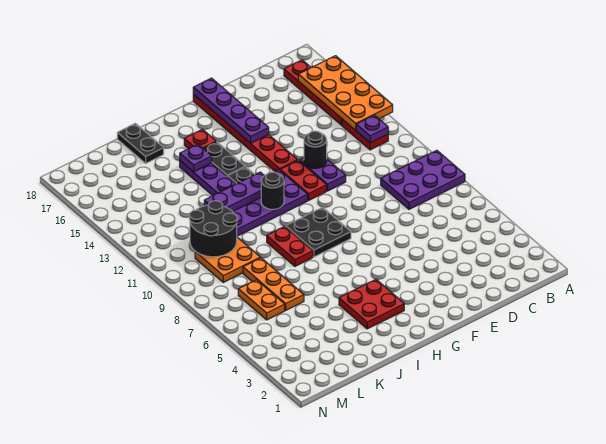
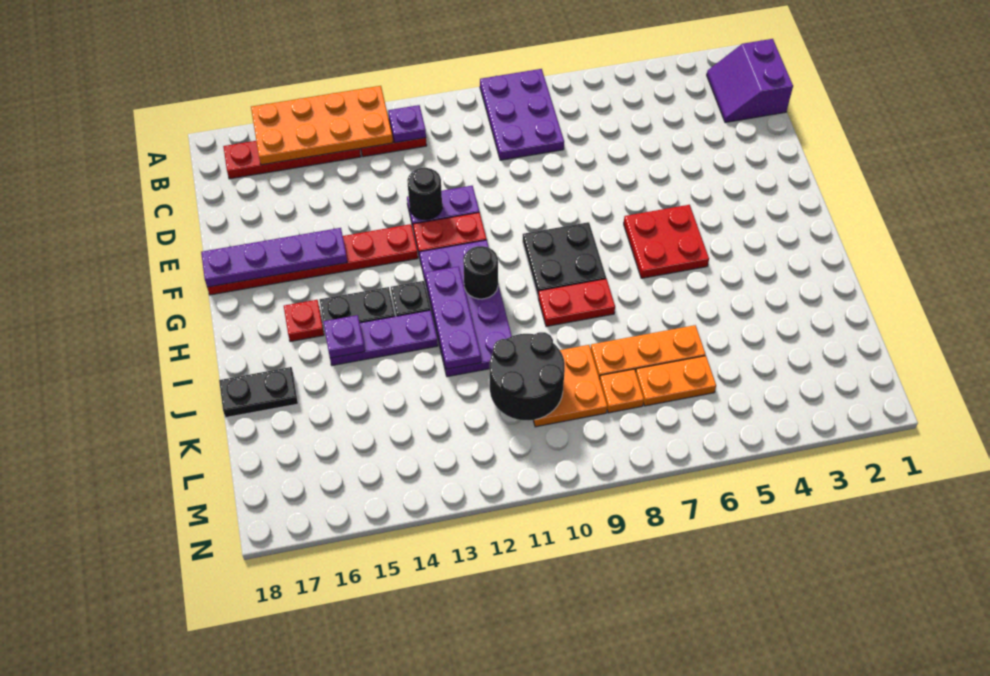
none -> purple 2x2 slope [707,39,793,123]
red 2x2 plate [339,280,404,329] -> red 2x2 plate moved to [624,205,709,278]
none -> orange 1x1 plate [600,369,644,413]

